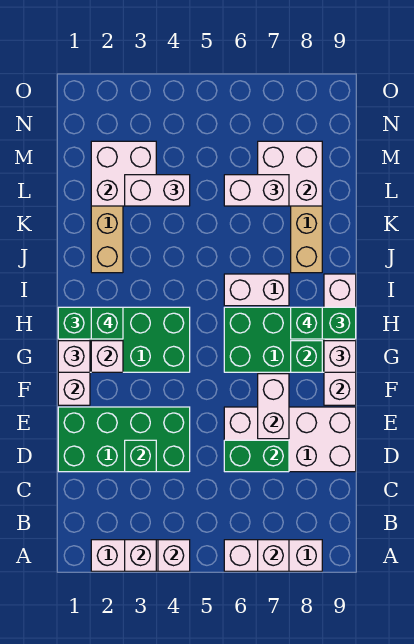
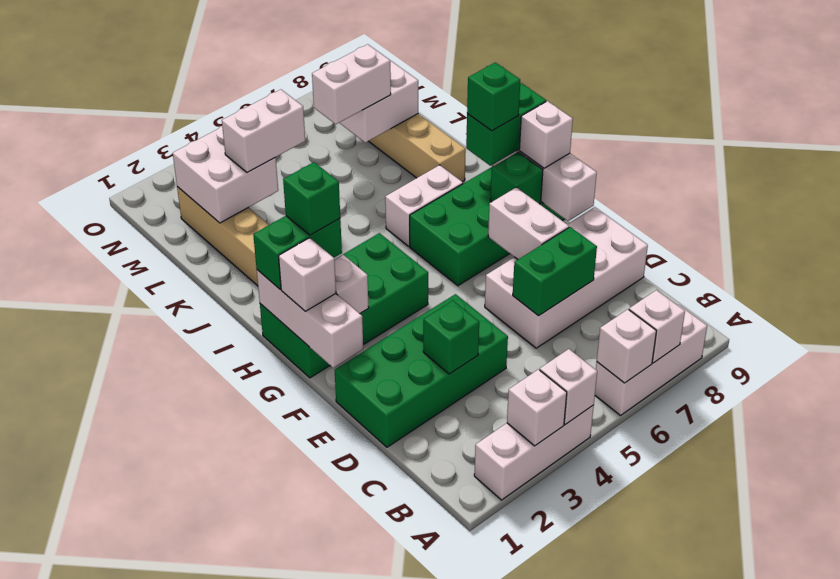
none -> white 1x1 brick [597,309,656,383]

